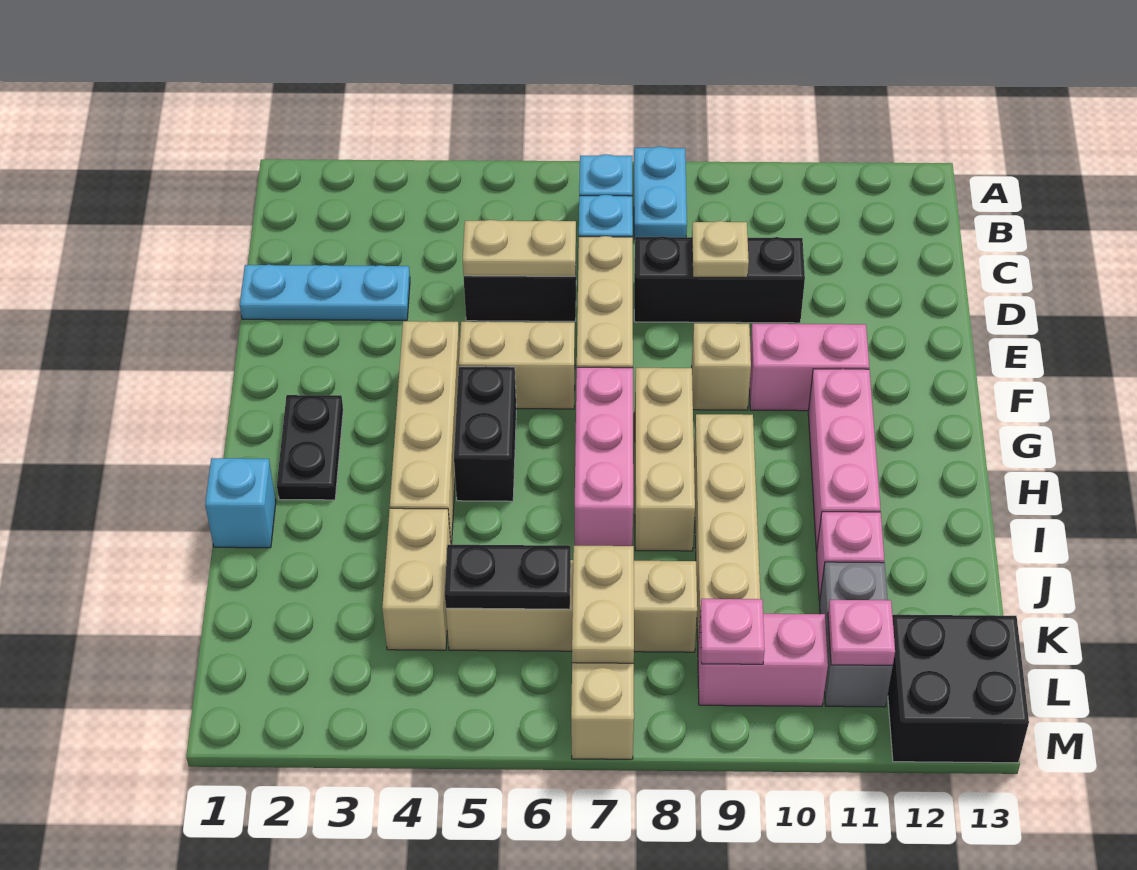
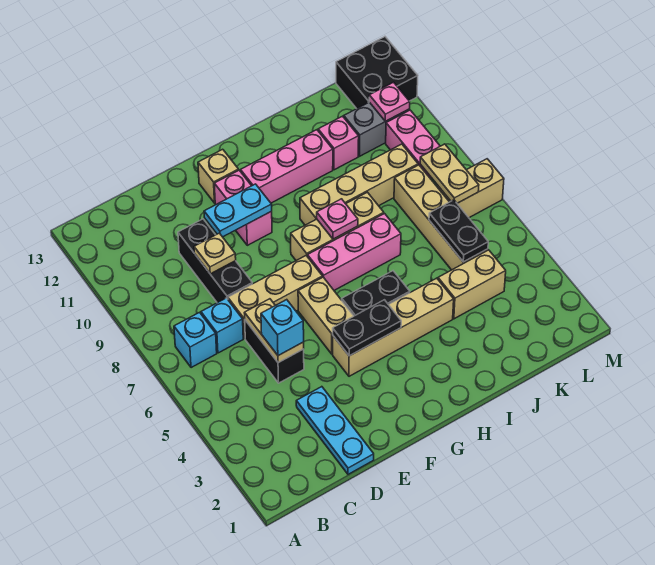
cyan 1x2 plate [634,147,687,239] -> cyan 1x2 plate moved to [204,184,272,237]
tan 1x1 brick [692,323,751,410] -> tan 1x1 brick moved to [198,149,239,203]
black 1x2 plate [277,395,343,500] -> black 1x2 plate moved to [333,300,401,356]
cyan 1x1 brick [205,458,276,548] -> cyan 1x1 brick moved to [261,300,304,356]
tan 1x2 plate [572,546,634,663] -> tan 1x2 plate turned to [420,144,479,203]
pink 1x1 plate [700,599,765,664] -> pink 1x1 plate moved to [317,199,358,239]

